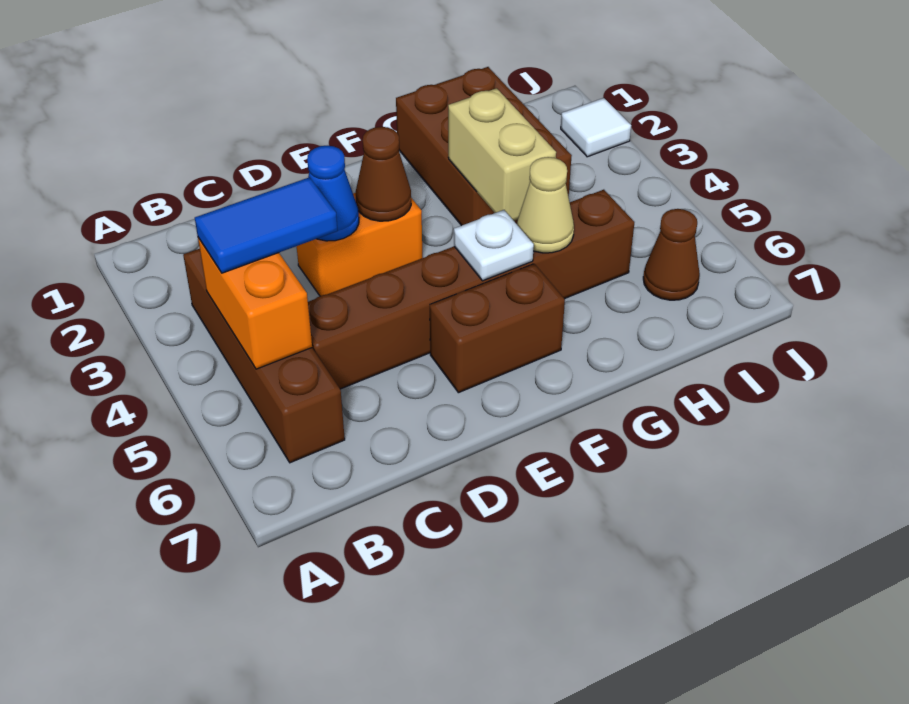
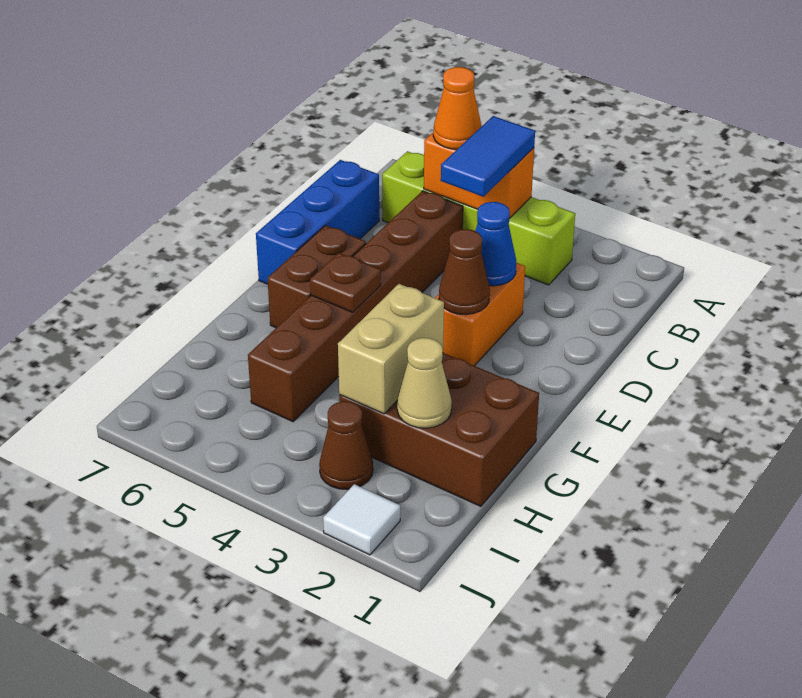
brown 1x4 brick [183,248,345,463] -> lime 1x4 brick [382,151,575,285]
none -> orange 1x1 cone [433,67,482,149]
none -> blue 1x3 brick [256,160,379,284]
white 1x1 plate [454,210,534,281] -> brown 1x1 plate [310,253,381,312]
tan 1x2 brick [448,88,556,221] -> tan 1x2 brick turned to [338,284,444,414]
tan 1x1 cone [517,157,574,253] -> tan 1x1 cone moved to [397,338,452,428]
brown 1x1 cone [643,209,700,300] -> brown 1x1 cone moved to [319,401,373,490]

